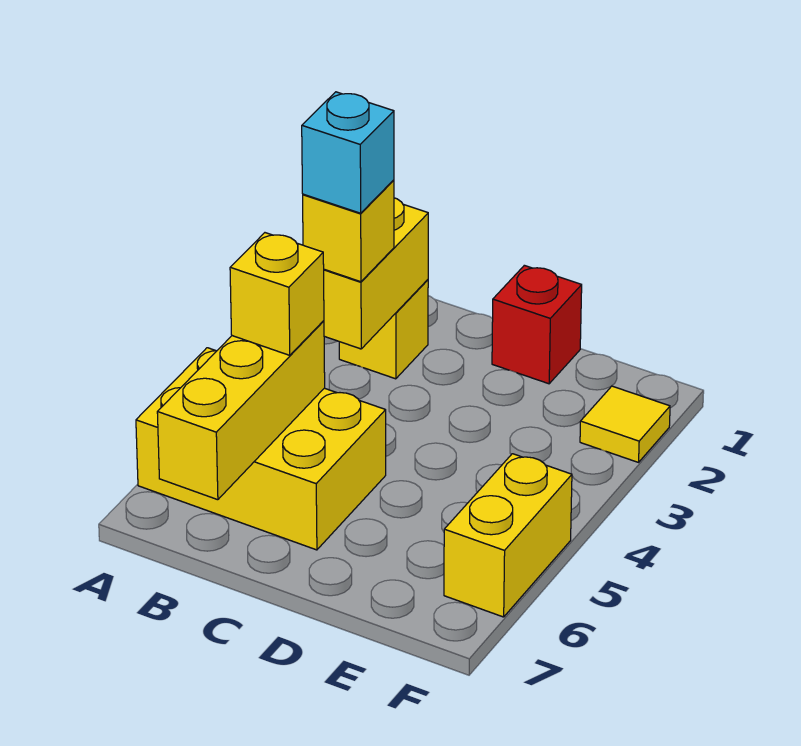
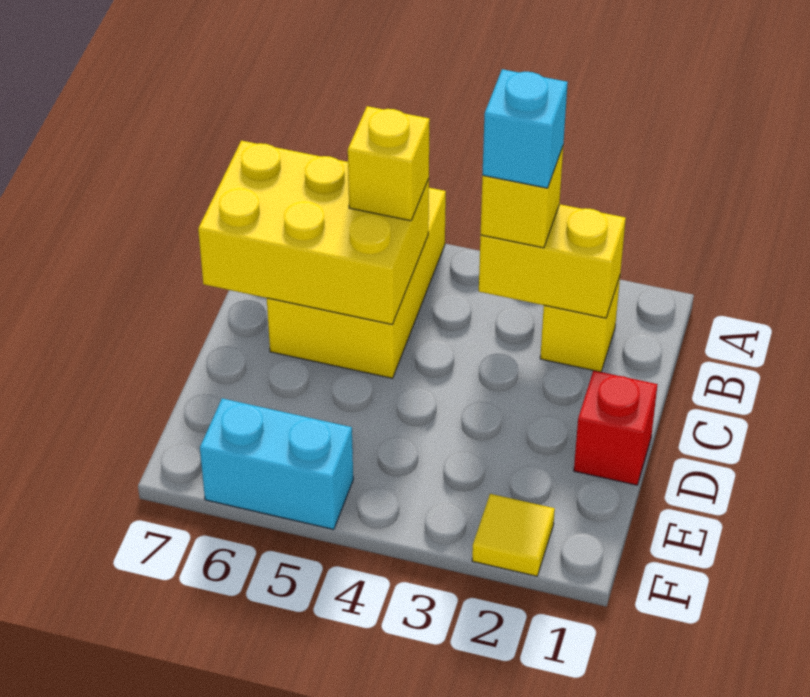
yellow 1x3 brick [157,321,325,500] -> yellow 2x3 brick [198,141,429,324]
yellow 1x2 brick [444,454,572,617] -> cyan 1x2 brick [200,398,353,529]

